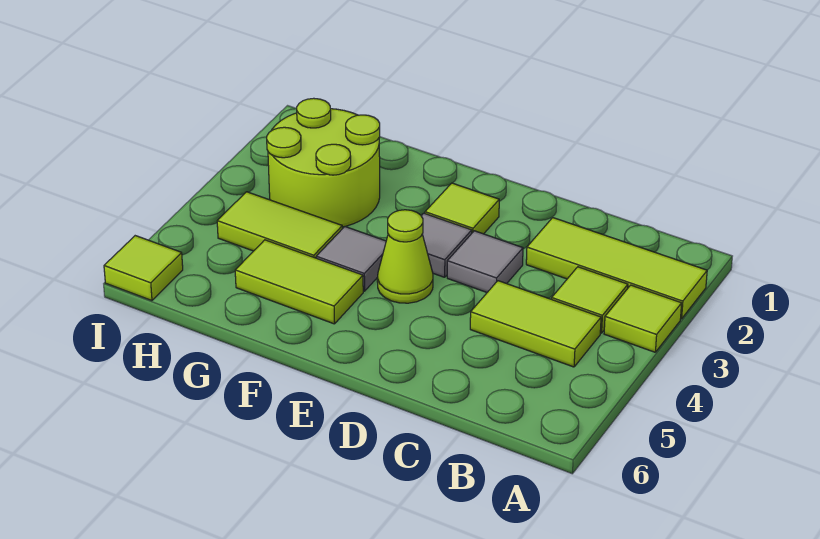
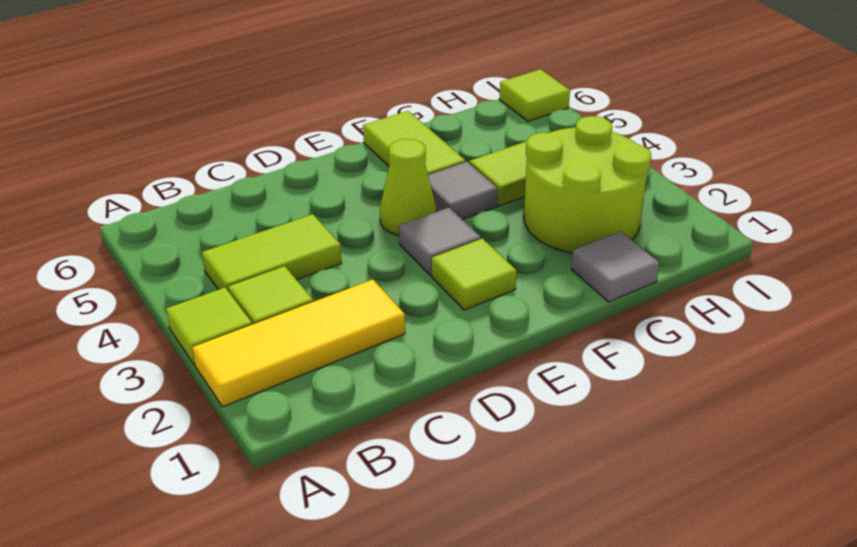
lime 1x3 tile [526,218,707,319] -> yellow 1x3 tile [192,280,405,407]
grey 1x1 tile [447,231,523,292] -> grey 1x1 tile moved to [571,232,659,302]
lime 1x2 tile [235,240,363,324] -> lime 1x2 tile turned to [363,111,466,175]

